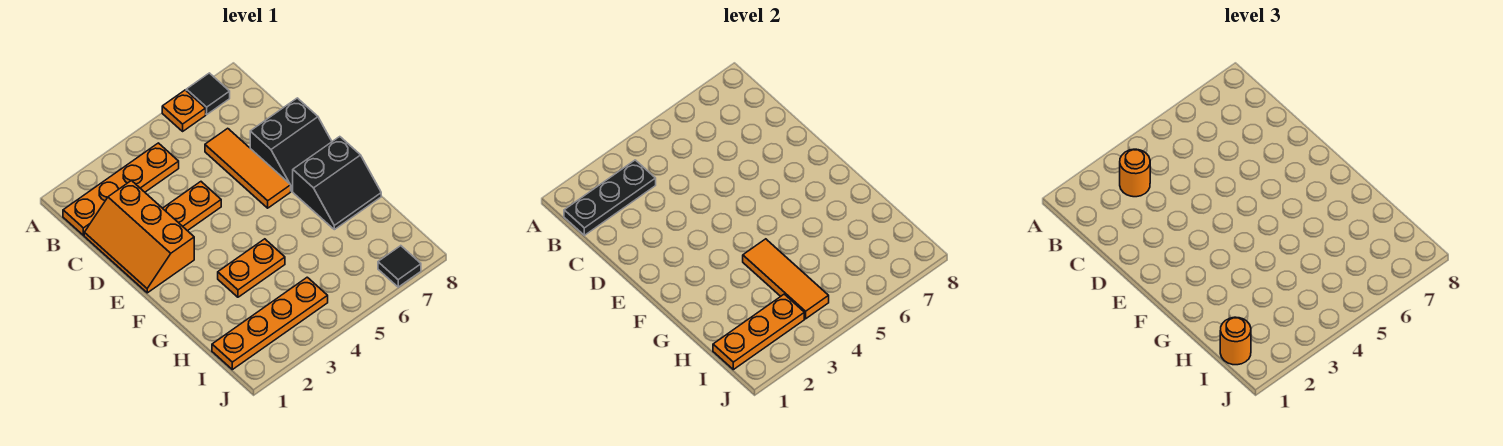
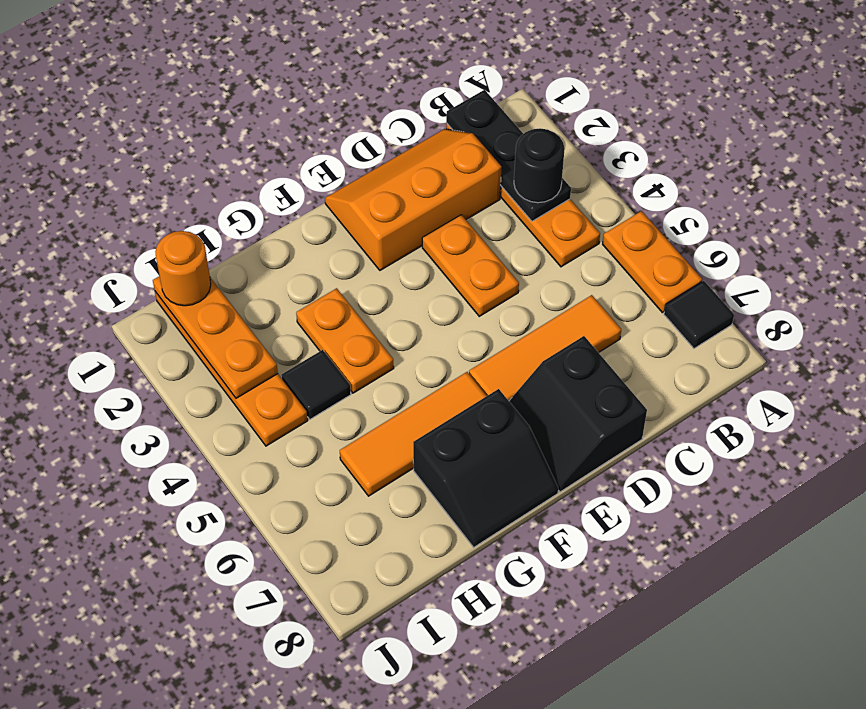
orange 1x1 plate [162,90,206,131] -> orange 1x2 plate [603,211,702,313]
orange 1x1 round brick [1120,149,1150,197] -> black 1x1 round brick [514,128,565,203]
black 2x2 slope [293,137,381,230] -> black 2x2 slope turned to [413,389,558,547]
orange 1x3 tile [743,239,829,319] -> orange 1x3 tile moved to [340,372,487,496]
black 1x1 tile [378,246,421,287] -> black 1x1 tile moved to [281,350,351,419]

